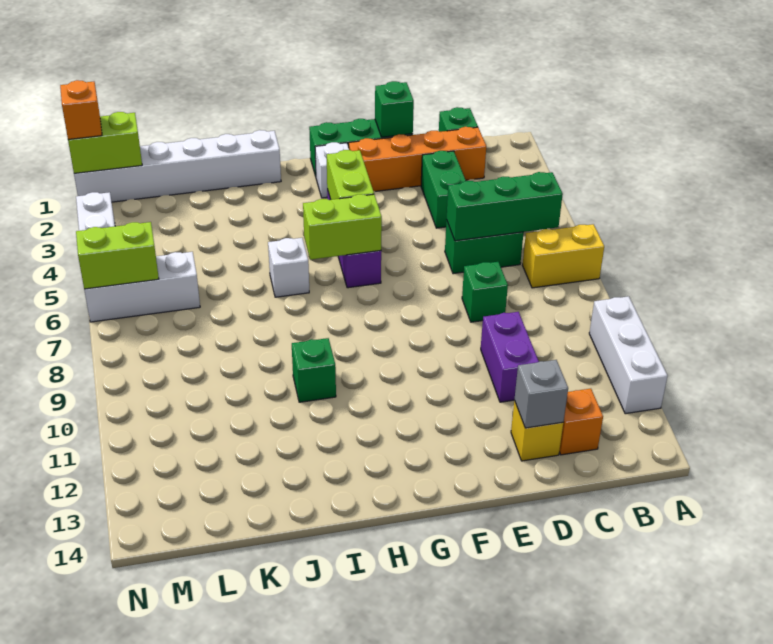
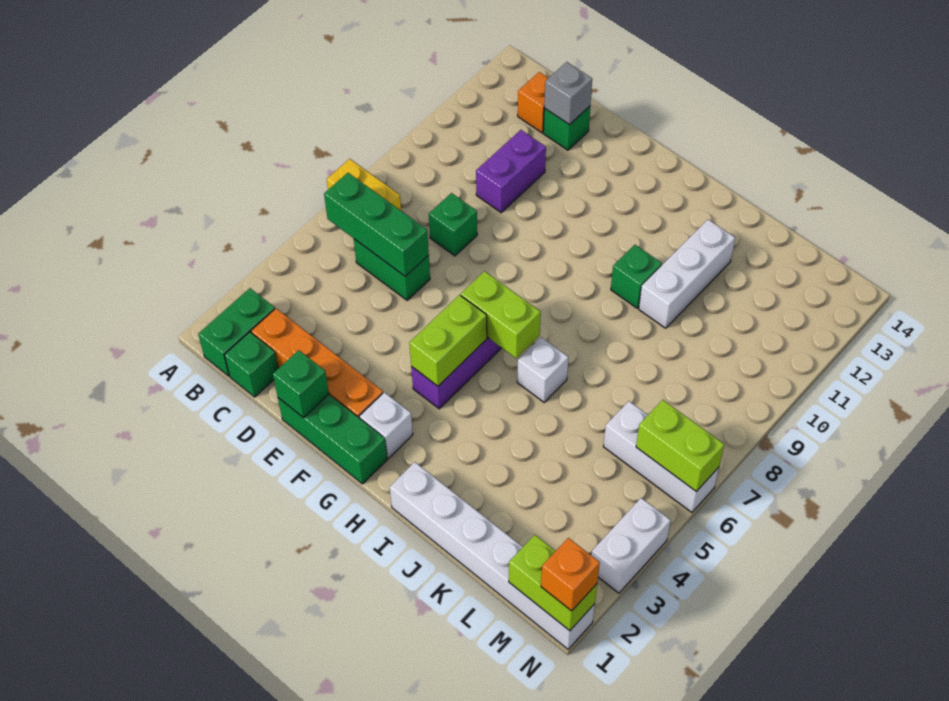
white 1x3 brick [589,296,667,414] -> white 1x3 brick moved to [639,220,735,328]
green 1x2 brick [421,151,466,228] -> green 1x2 brick moved to [198,288,275,376]
yellow 1x1 brick [511,400,563,461] -> green 1x1 brick [543,106,590,150]

